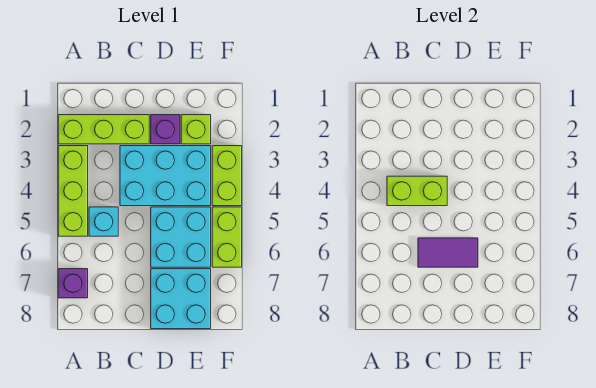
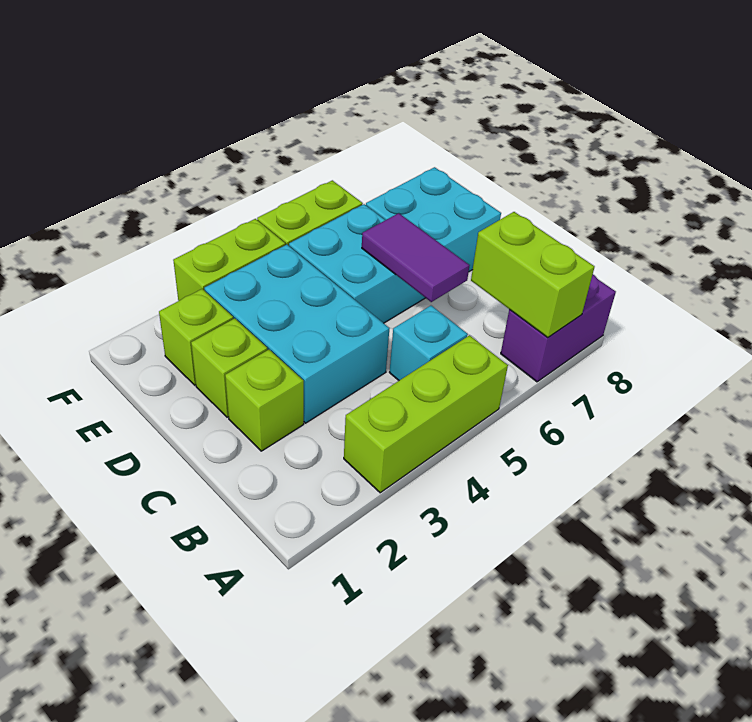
lime 1x3 brick [58,115,149,144] -> lime 1x1 brick [225,350,304,451]
purple 1x1 brick [58,269,88,298] -> purple 1x2 brick [501,275,616,382]
lime 1x2 brick [387,176,447,206] -> lime 1x2 brick moved to [471,212,594,338]
purple 1x1 brick [151,115,180,144] -> lime 1x1 brick [191,318,268,417]

